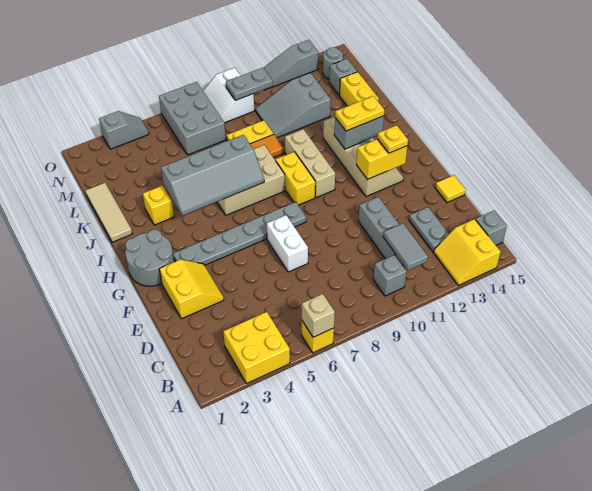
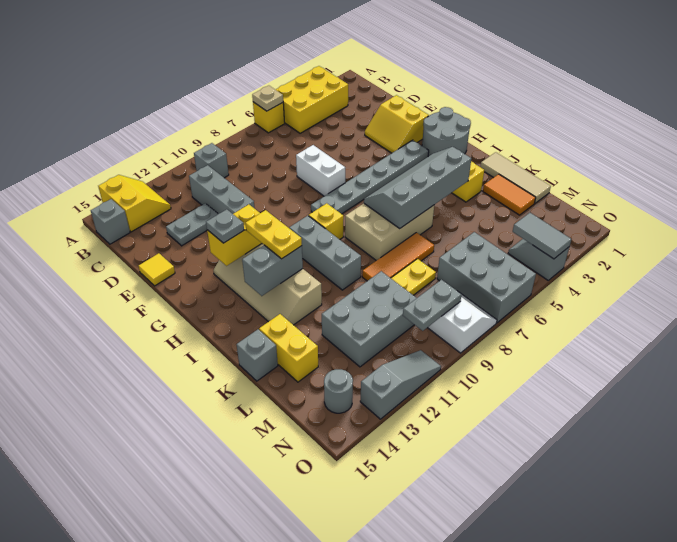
yellow 2x2 brick [223,312,290,384] -> yellow 2x3 brick [275,66,348,133]
tan 1x1 brick [302,294,335,337] -> tan 1x1 plate [252,86,283,111]
grey 1x2 tile [383,224,428,270] -> grey 1x2 tile moved to [513,213,571,259]
grey 1x2 plate [409,207,449,252] -> grey 1x2 plate turned to [166,203,218,246]
yellow 1x1 plate [378,125,408,153] -> grey 1x1 plate [206,209,244,243]
yellow 1x2 brick [276,152,315,205] -> yellow 1x1 brick [309,203,344,239]
tan 1x3 brick [285,129,335,198] -> grey 1x3 brick [289,215,361,290]
yellow 1x2 plate [335,96,384,131] -> yellow 1x2 plate turned to [245,210,302,259]
none -> orange 1x2 tile [483,174,536,215]
grey 2x3 slope [256,73,331,138] -> grey 2x3 brick [322,271,416,367]
grey 1x1 brick [329,59,357,95] -> grey 1x1 brick moved to [237,329,278,381]
grey 1x2 slope [99,111,149,149] -> grey 1x2 slope turned to [508,239,569,280]

